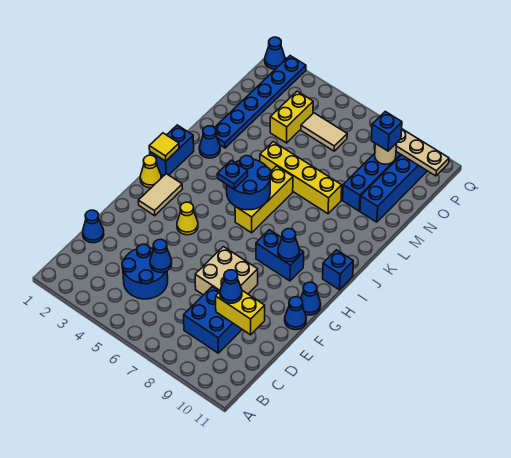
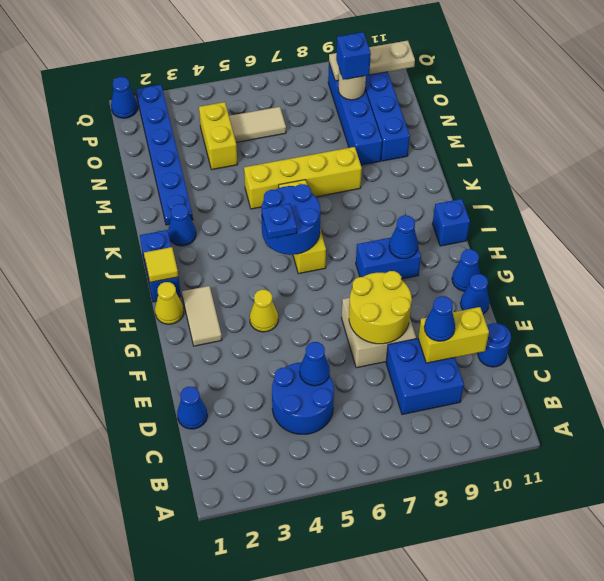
none -> blue 1x1 round brick [478,323,511,367]
none -> yellow 2x2 round brick [349,271,412,344]

